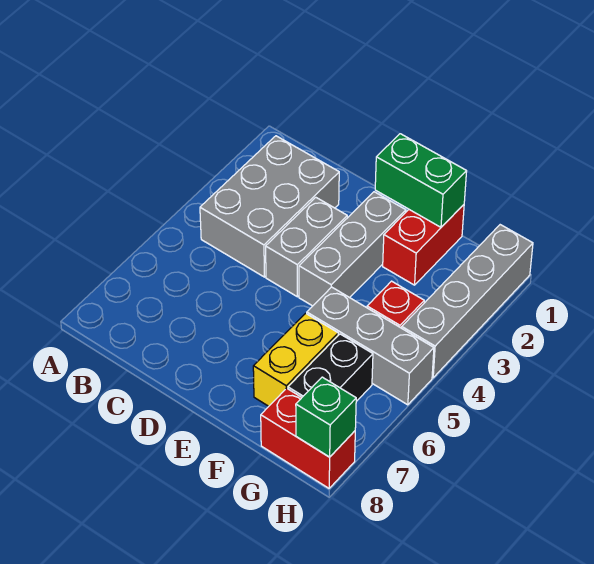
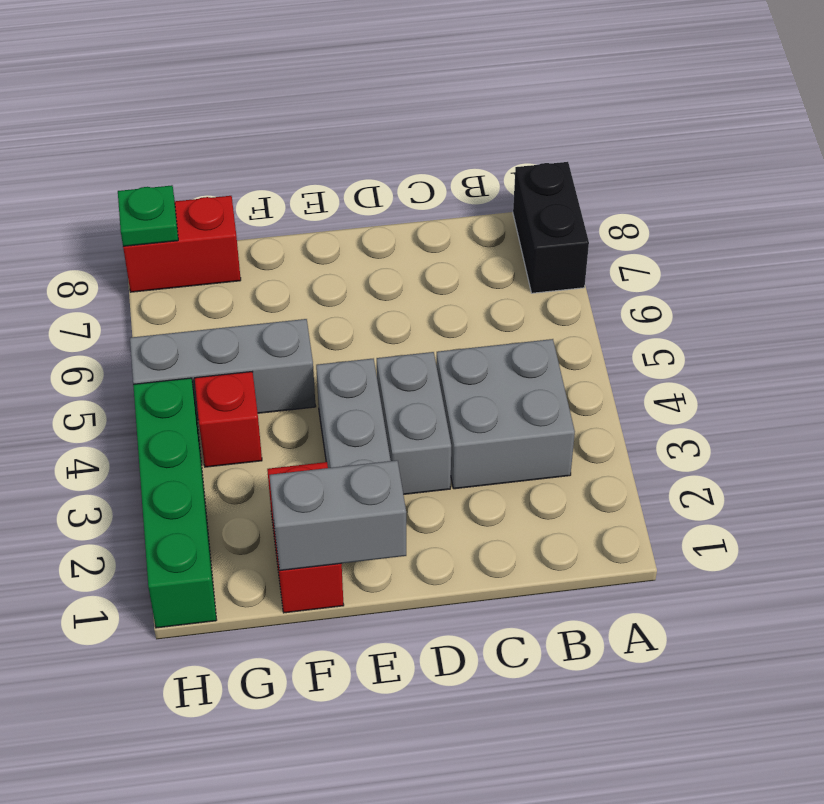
grey 2x3 brick [200,136,339,277] -> grey 2x2 brick [436,339,575,489]
green 1x2 brick [375,134,467,227] -> grey 1x2 brick [269,460,406,571]
yellow 1x2 brick [253,313,338,406] -> none
black 1x2 brick [288,334,373,401] -> black 1x2 brick moved to [513,162,589,293]
grey 1x4 brick [402,225,533,378] -> green 1x4 brick [133,378,216,628]
green 1x1 brick [296,377,356,457] -> green 1x1 plate [118,185,178,246]

